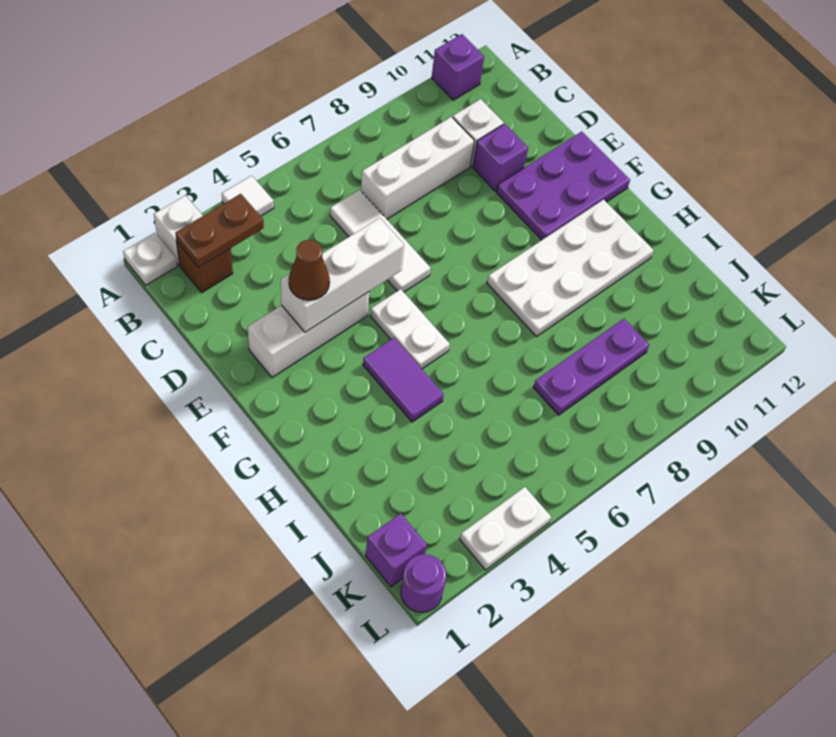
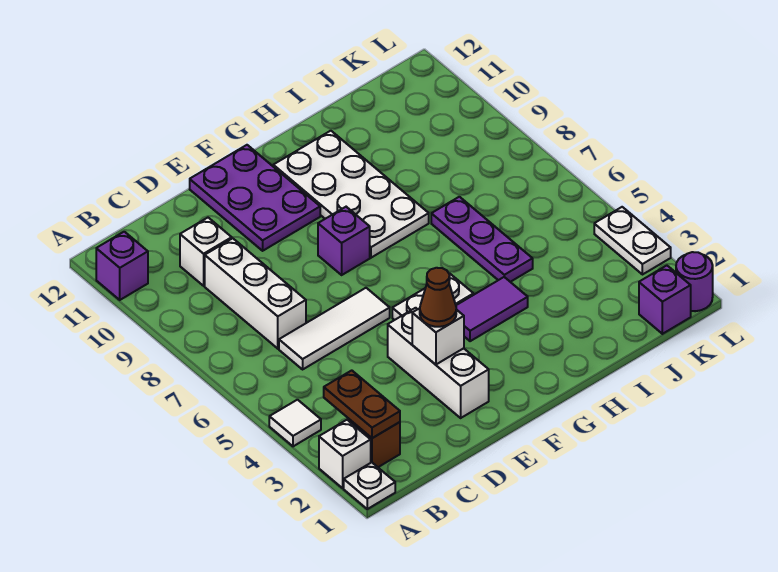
purple 1x1 brick [473,124,528,191] -> purple 1x1 brick moved to [318,207,370,275]
white 1x3 brick [281,218,404,332] -> white 1x1 brick [412,308,464,365]
purple 1x3 plate [534,319,649,415] -> purple 1x3 plate moved to [431,197,533,282]

